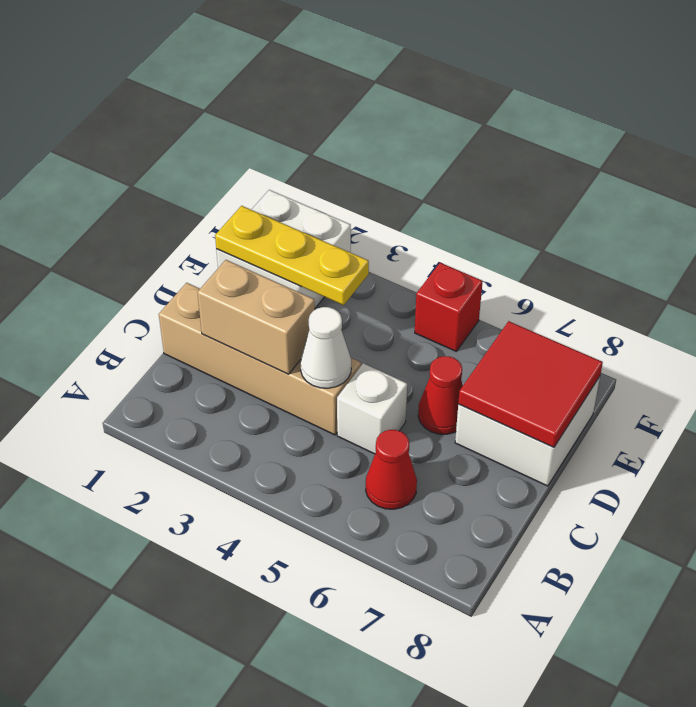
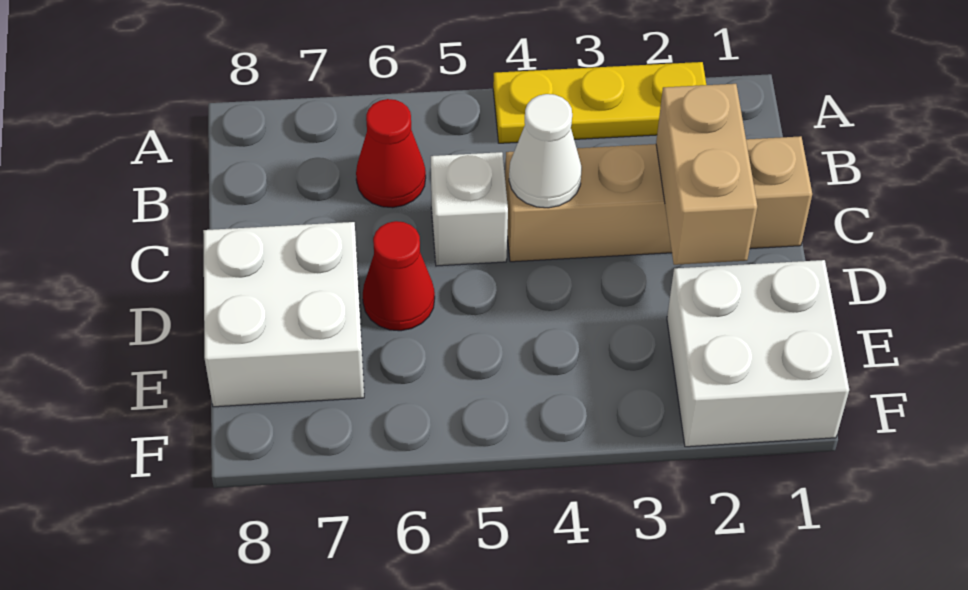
tan 1x2 brick [197,260,315,374] -> tan 1x2 brick turned to [656,84,757,265]
red 2x2 tile [458,321,603,447] -> none
yellow 1x3 plate [215,206,369,305] -> yellow 1x3 plate moved to [493,62,706,143]
red 1x1 brick [415,263,483,351] -> none

